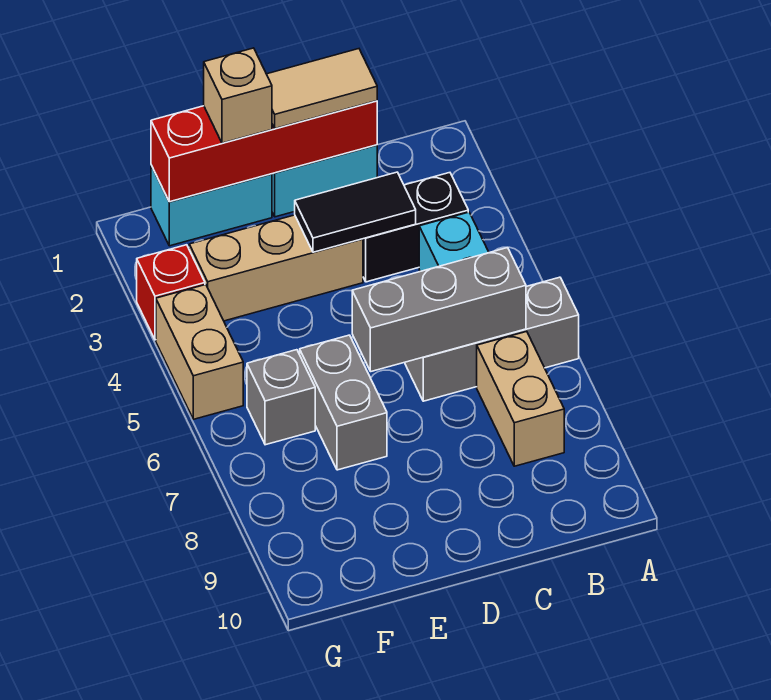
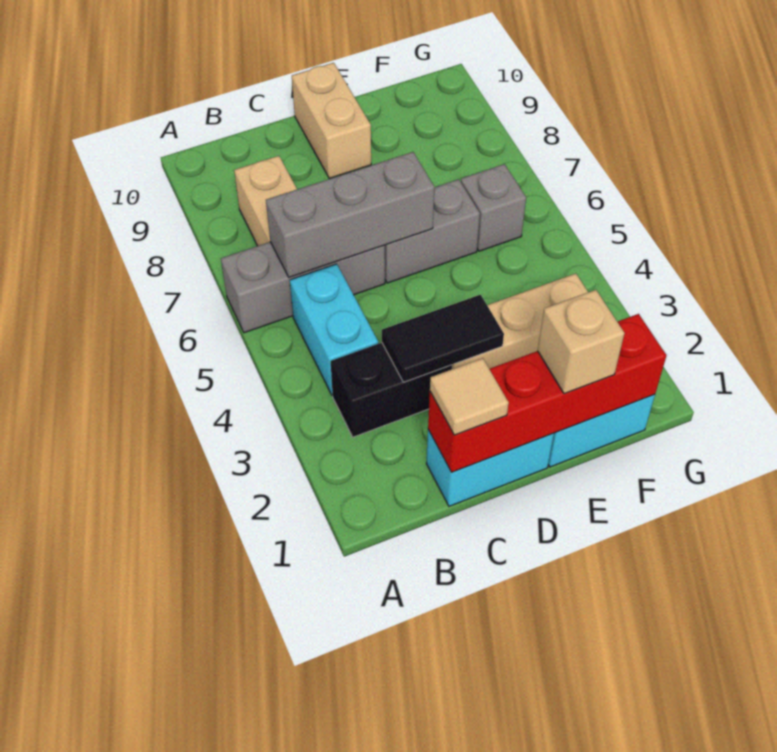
tan 1x2 tile [267,49,377,129] -> tan 1x1 tile [430,358,509,435]
grey 1x2 brick [300,335,387,470] -> grey 1x2 brick turned to [385,179,480,283]
red 1x1 brick [137,245,205,340] -> none
tan 1x2 brick [156,285,243,419] -> tan 1x2 brick moved to [292,63,371,178]

